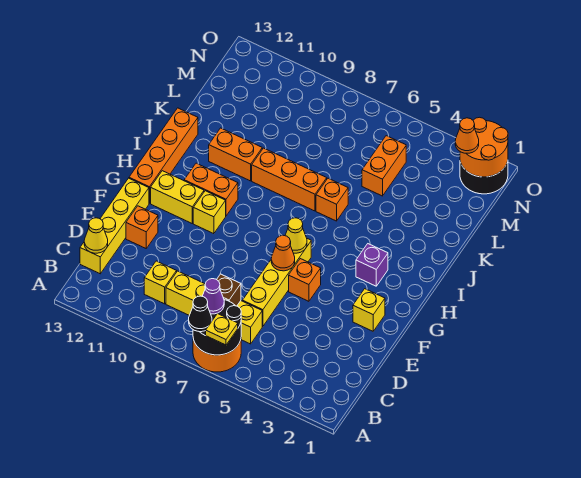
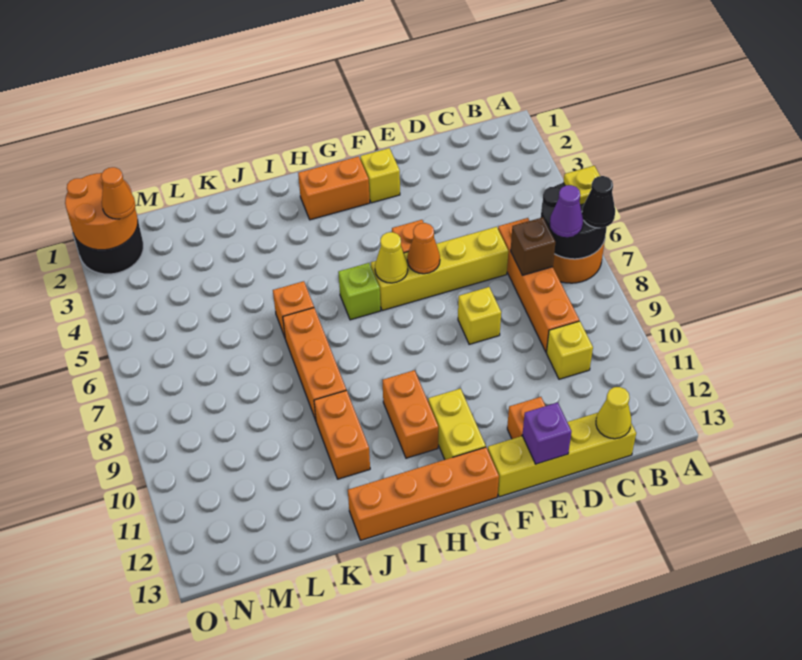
yellow 1x4 brick [166,271,262,344] -> orange 1x4 brick [498,218,579,352]
yellow 1x1 brick [193,191,226,234] -> yellow 1x1 brick moved to [458,287,501,344]
purple 1x1 brick [356,244,388,286] -> purple 1x1 brick moved to [522,402,571,464]
none -> lime 1x1 brick [338,263,381,320]
orange 1x2 brick [362,136,406,196] -> orange 1x2 brick moved to [298,156,370,220]

